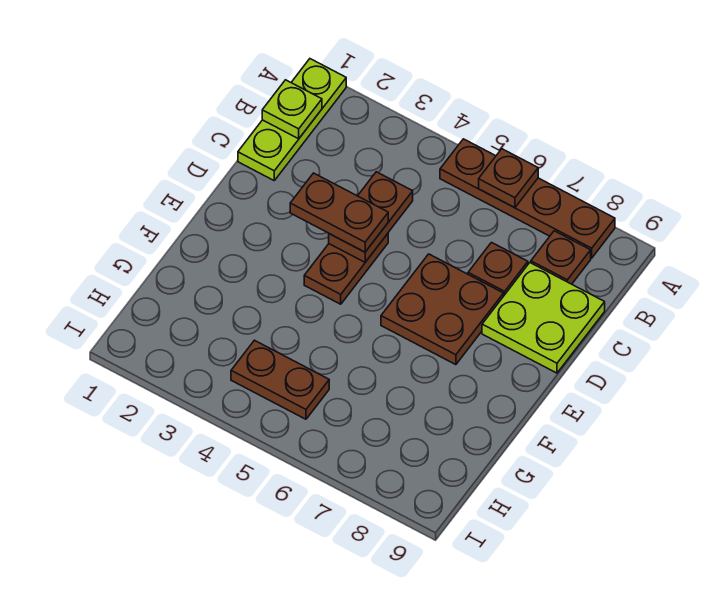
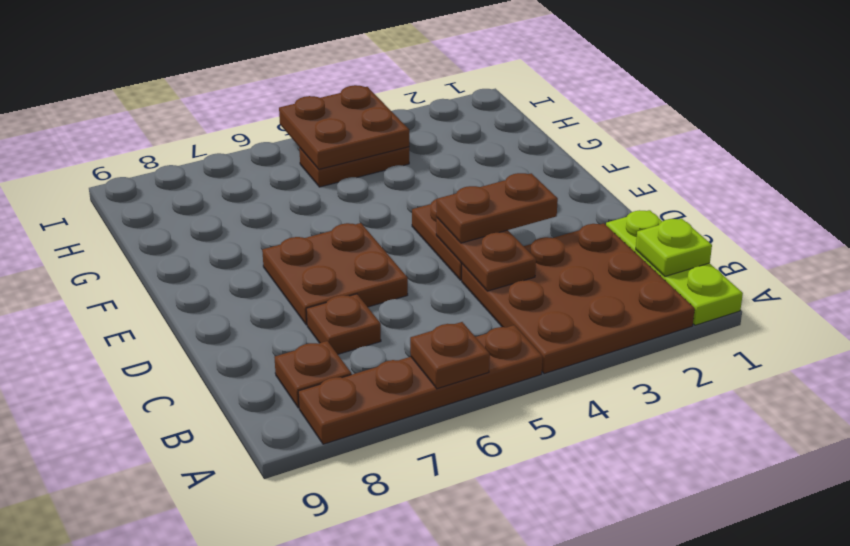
none -> brown 3x3 plate [462,223,695,374]
lime 2x2 plate [482,263,605,373] -> none
none -> brown 2x2 plate [279,85,409,169]

